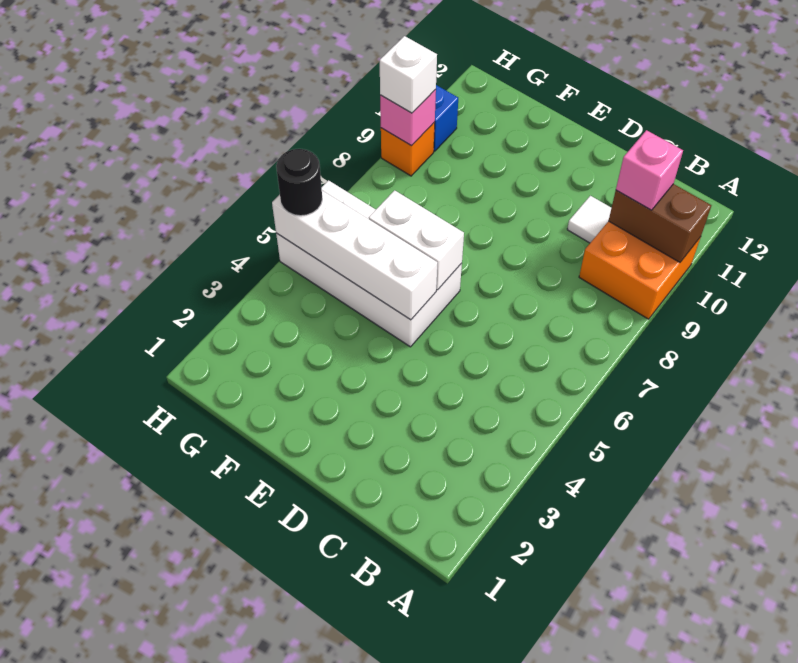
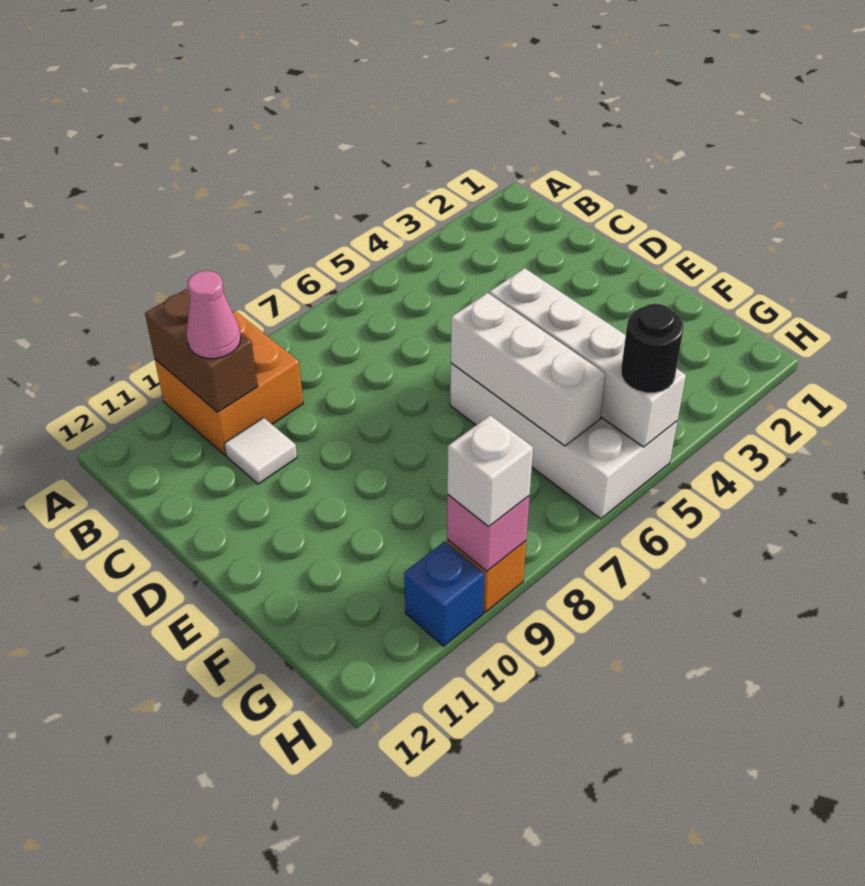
pink 1x1 brick [616,130,683,210] -> pink 1x1 cone [187,271,241,359]
white 1x2 brick [369,190,464,290] -> white 1x3 brick [451,293,606,446]

